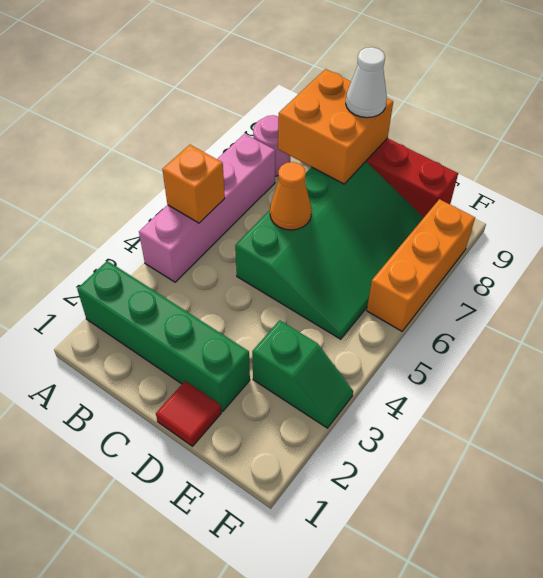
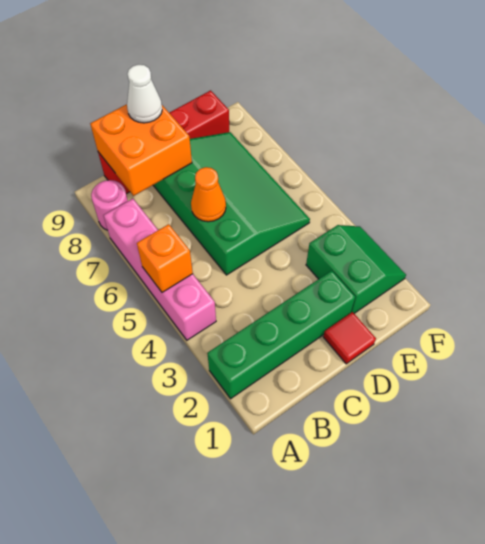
green 1x2 slope [252,320,353,428] -> green 2x2 slope [306,225,406,313]
orange 1x3 brick [367,199,475,331] -> none

